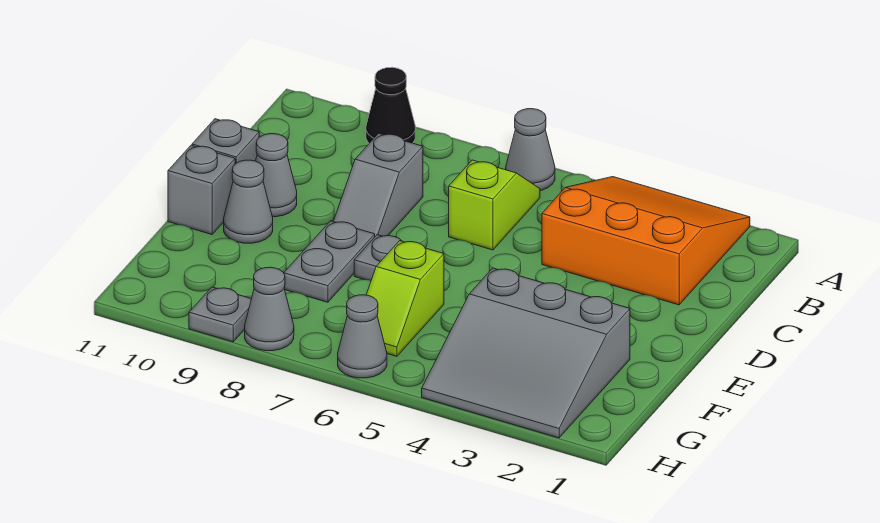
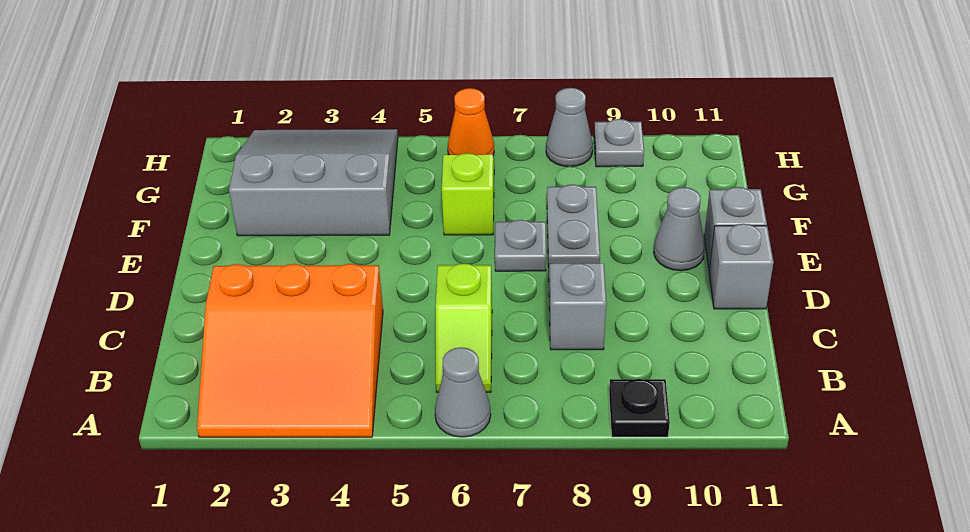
black 1x1 cone [366,67,415,143] -> black 1x1 plate [609,379,670,437]
grey 1x1 cone [256,134,297,217] -> none
grey 1x1 cone [338,295,387,378] -> orange 1x1 cone [448,88,494,156]

